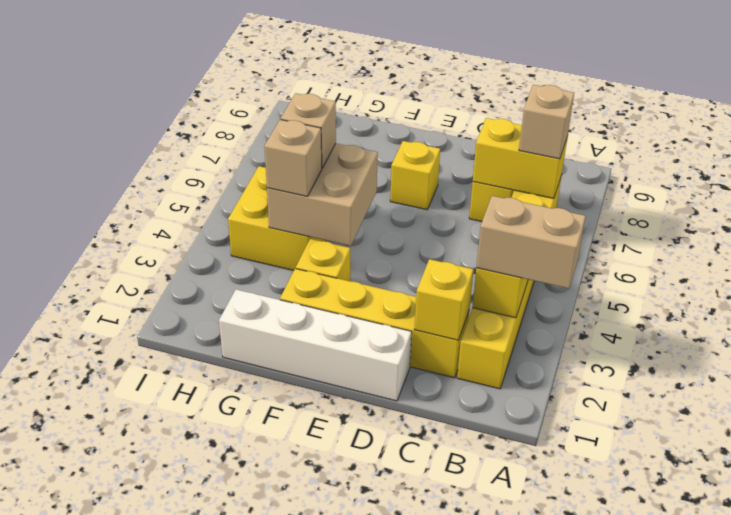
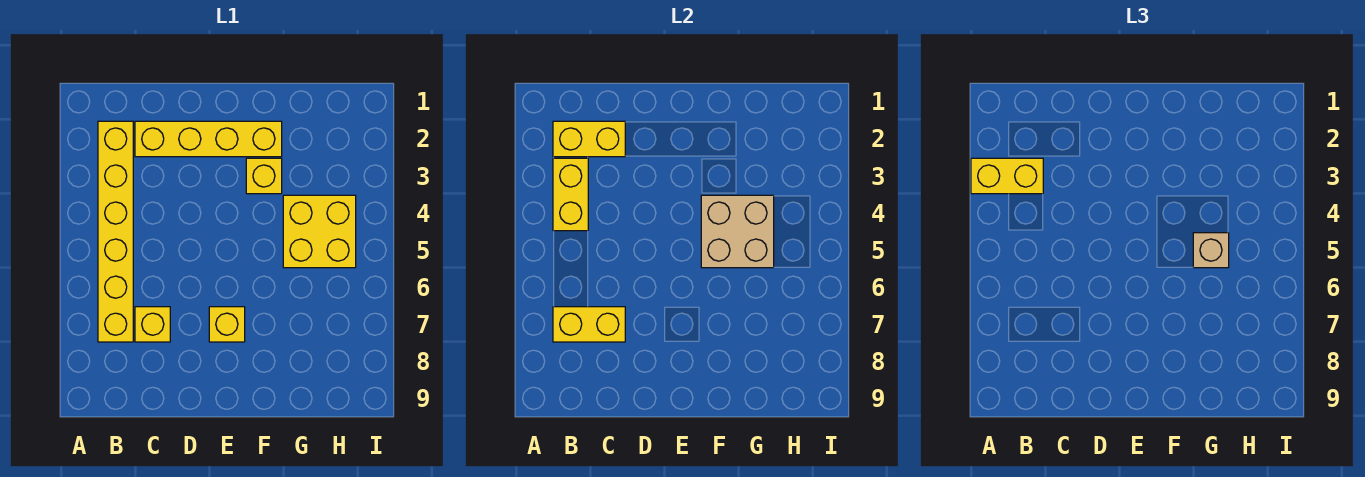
tan 1x2 brick [476,196,586,288] -> yellow 1x2 brick [971,158,1043,194]
tan 1x1 brick [519,85,574,159] -> none
yellow 1x1 brick [414,259,474,340] -> yellow 1x2 brick [553,121,625,157]
white 1x4 brick [219,290,412,401] -> none
tan 1x1 brick [264,119,322,196] -> none

